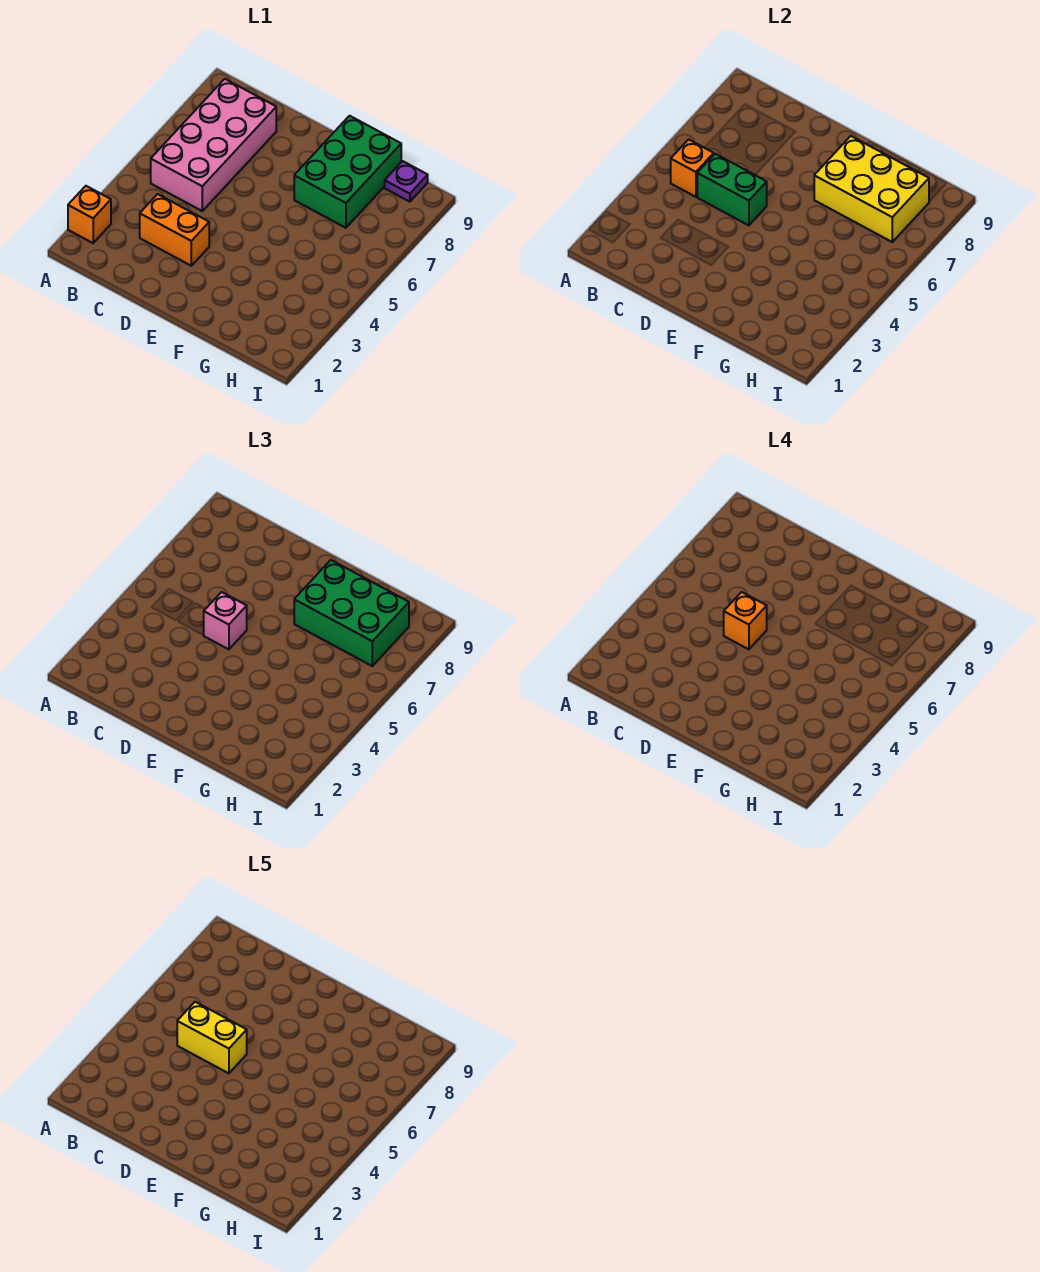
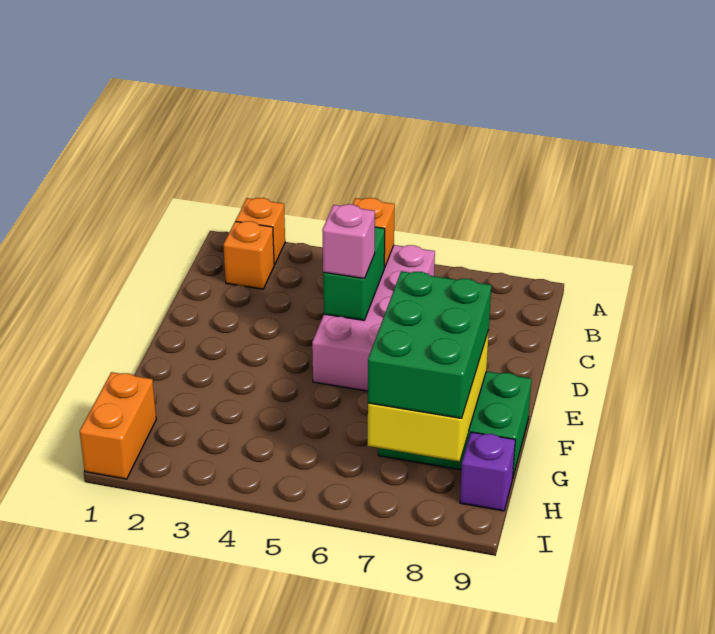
pink 2x4 brick [151,79,276,211] -> pink 2x4 brick turned to [312,245,435,391]
orange 1x2 brick [140,194,209,266] -> orange 1x2 brick moved to [80,372,156,479]
yellow 1x2 brick [177,1002,247,1073] -> none
orange 1x1 brick [724,592,767,649] -> orange 1x1 brick moved to [223,221,275,289]
purple 1x1 plate [385,161,428,202] -> purple 1x1 brick [460,432,515,511]

